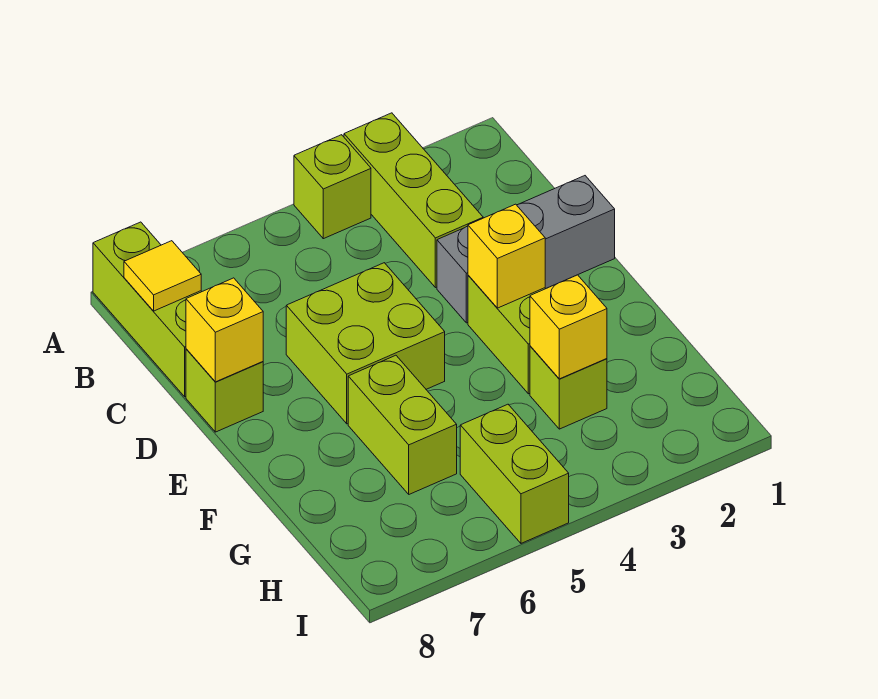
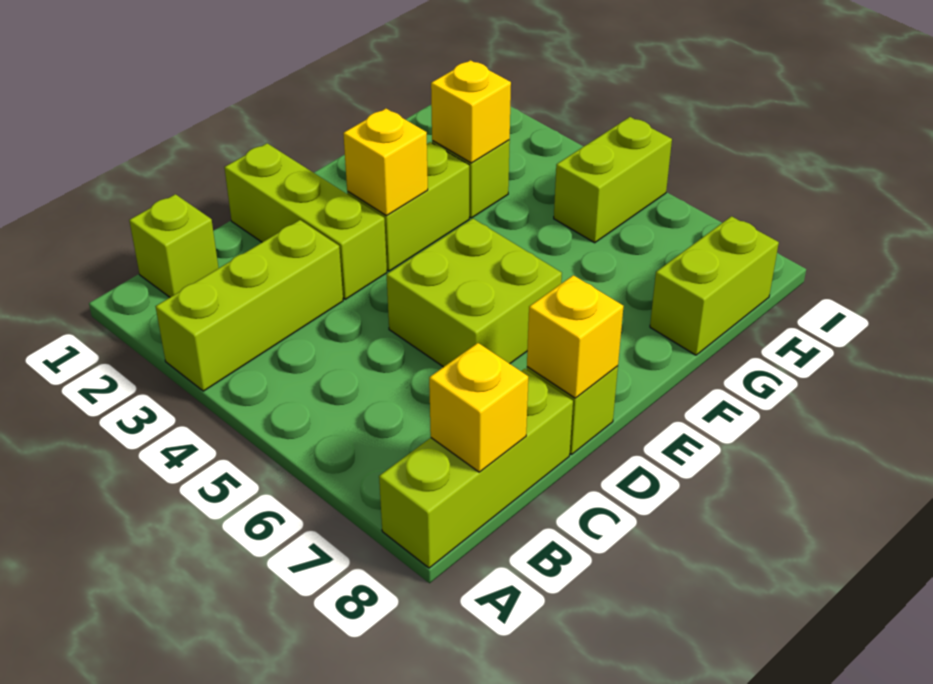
lime 1x1 brick [294,135,371,239] -> lime 1x1 brick moved to [129,194,218,297]
yellow 1x1 tile [124,241,201,311] -> yellow 1x1 brick [429,343,528,472]
grey 1x3 brick [437,176,615,323] -> lime 1x3 brick [224,143,387,299]
lime 1x2 brick [348,355,457,494] -> lime 1x2 brick moved to [650,216,779,355]

